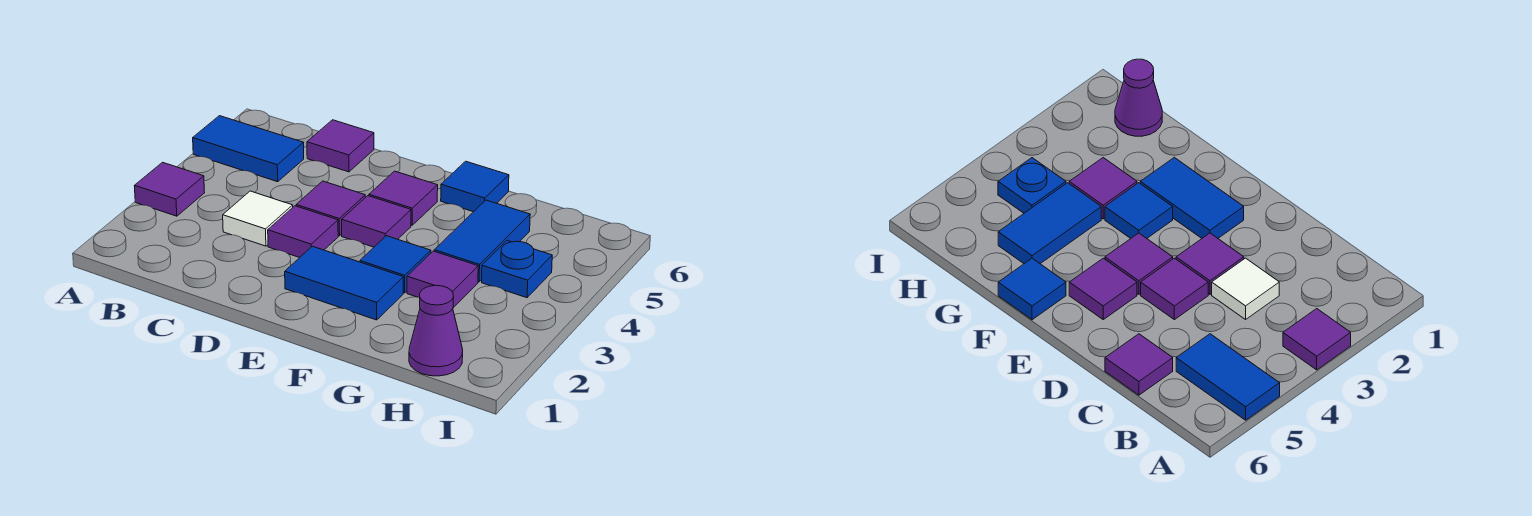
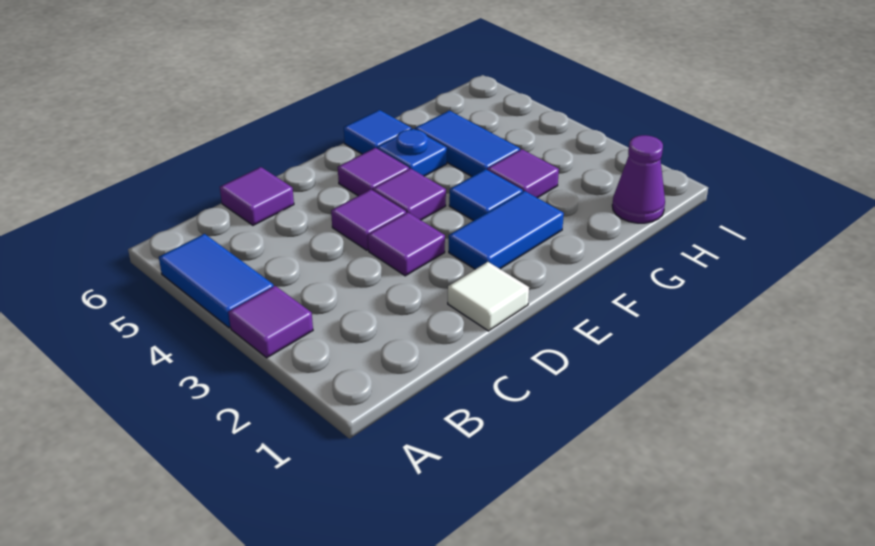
blue 1x2 tile [193,116,304,182] -> blue 1x2 tile turned to [159,234,273,328]
white 1x1 tile [223,191,293,246] -> white 1x1 tile moved to [448,262,529,331]
blue 1x1 plate [482,241,552,298] -> blue 1x1 plate moved to [377,129,447,176]

